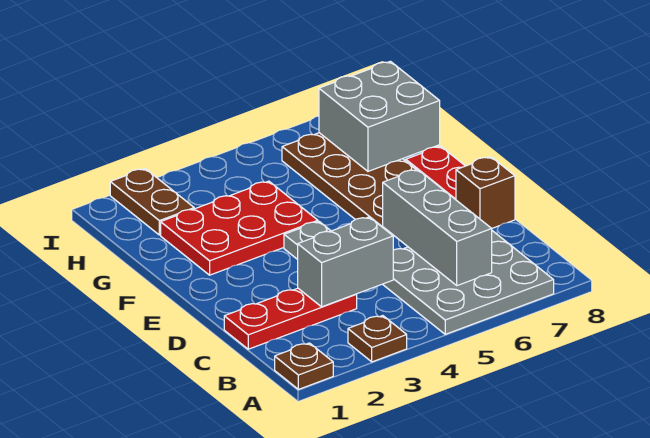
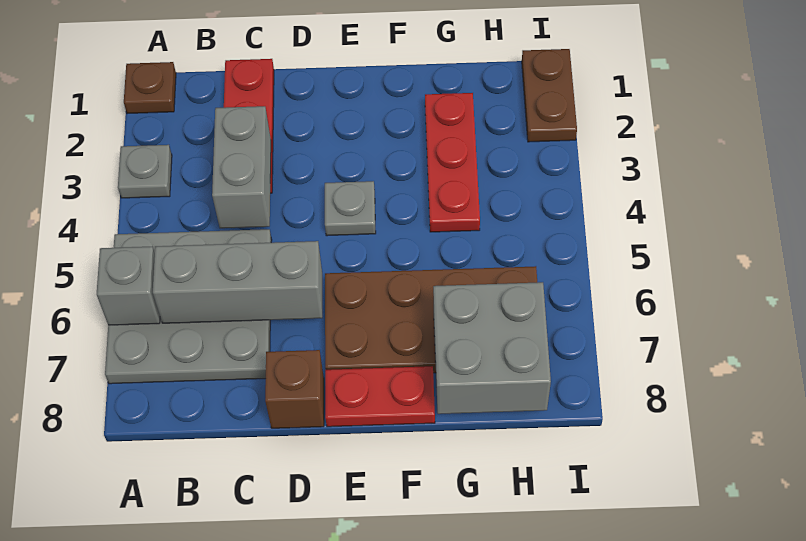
brown 1x1 plate [348,316,407,362] -> grey 1x1 plate [118,145,172,198]
none -> grey 1x1 brick [97,247,160,325]
red 2x3 plate [161,181,318,275] -> red 1x3 plate [425,93,480,232]
brown 1x2 plate [110,169,194,235] -> brown 1x2 plate turned to [522,49,577,142]

